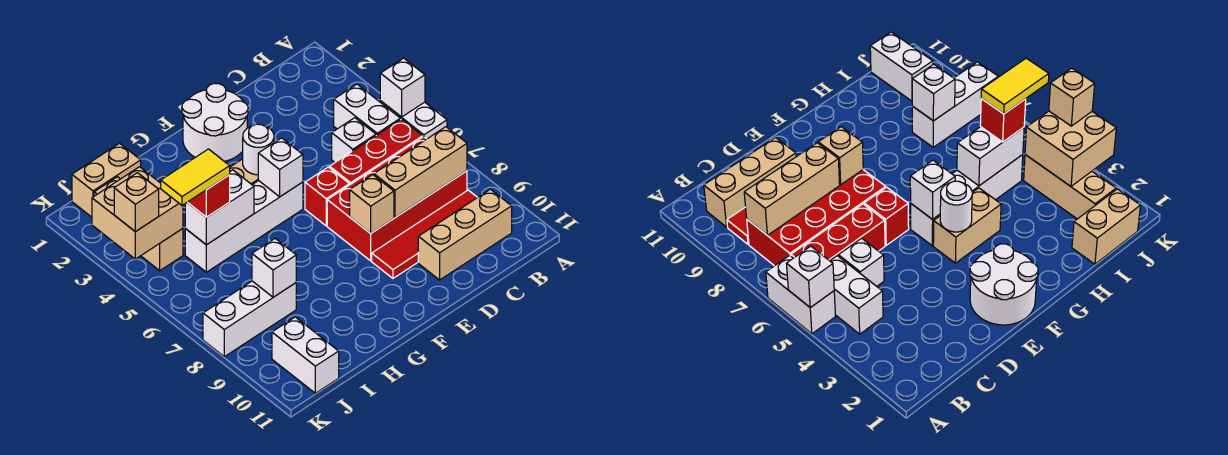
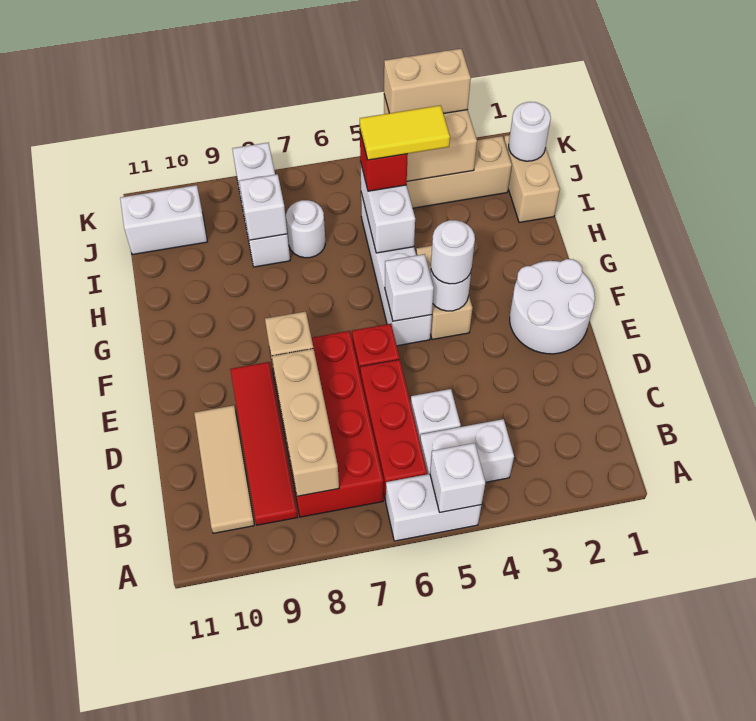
tan 1x3 brick [418,189,512,280] -> tan 1x3 tile [194,405,254,533]
none -> white 1x1 round brick [431,220,475,284]
yellow 1x2 tile [161,149,230,205] -> yellow 1x2 tile turned to [360,105,450,160]
none -> white 1x1 round brick [286,200,325,258]
none -> white 1x1 round brick [509,102,551,161]
tan 1x1 brick [114,173,159,232] -> tan 1x2 brick [384,49,471,114]

